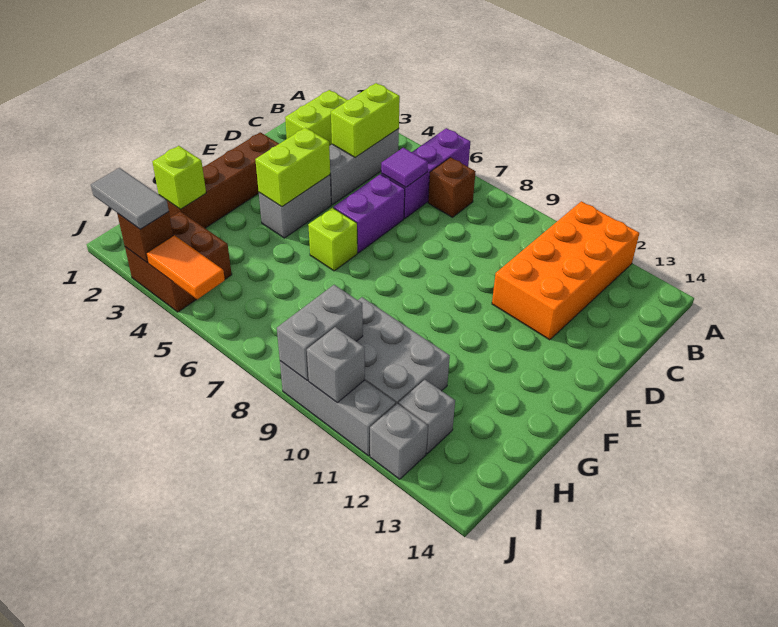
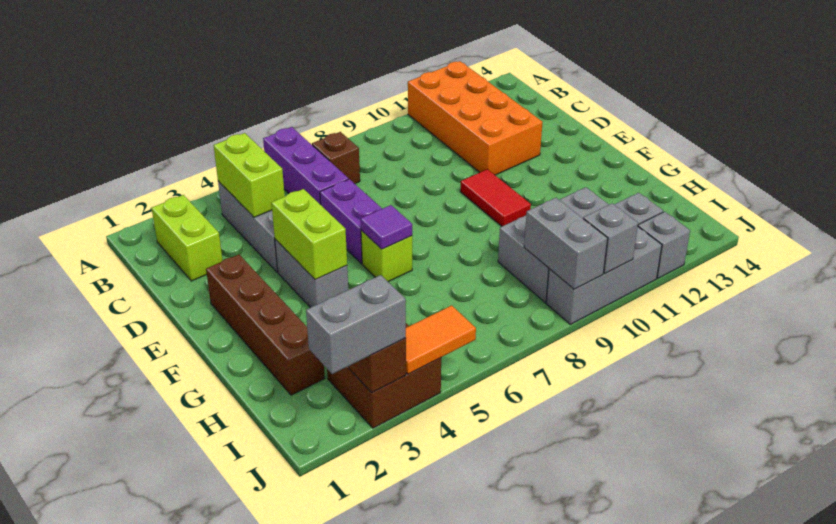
purple 1x1 tile [381,148,428,187] -> purple 1x1 tile moved to [361,205,412,249]
none -> red 1x2 tile [460,169,531,226]
lime 1x1 brick [152,146,206,209] -> none
grey 1x2 tile [91,168,169,229] -> grey 1x2 brick [306,275,406,374]

